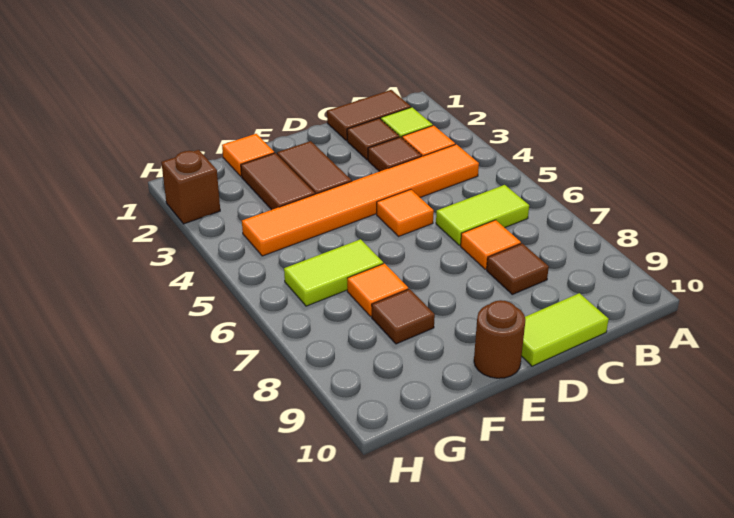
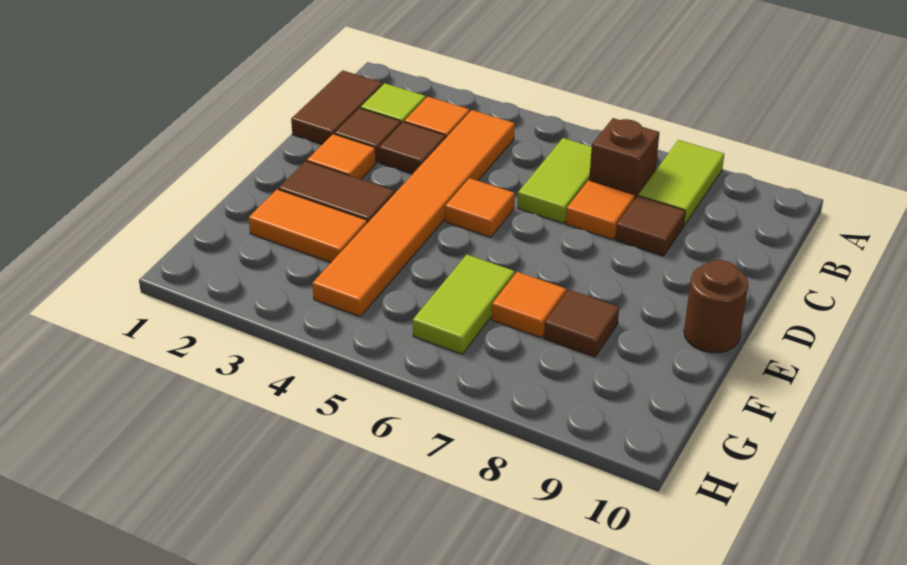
lime 1x2 tile [522,293,609,366] -> lime 1x2 tile moved to [638,140,724,225]
orange 1x1 tile [222,134,274,176] -> orange 1x1 tile moved to [307,134,376,179]
brown 1x2 tile [241,153,315,210] -> orange 1x2 tile [248,189,367,263]
brown 1x1 brick [161,150,220,224] -> brown 1x1 brick moved to [589,118,660,198]

